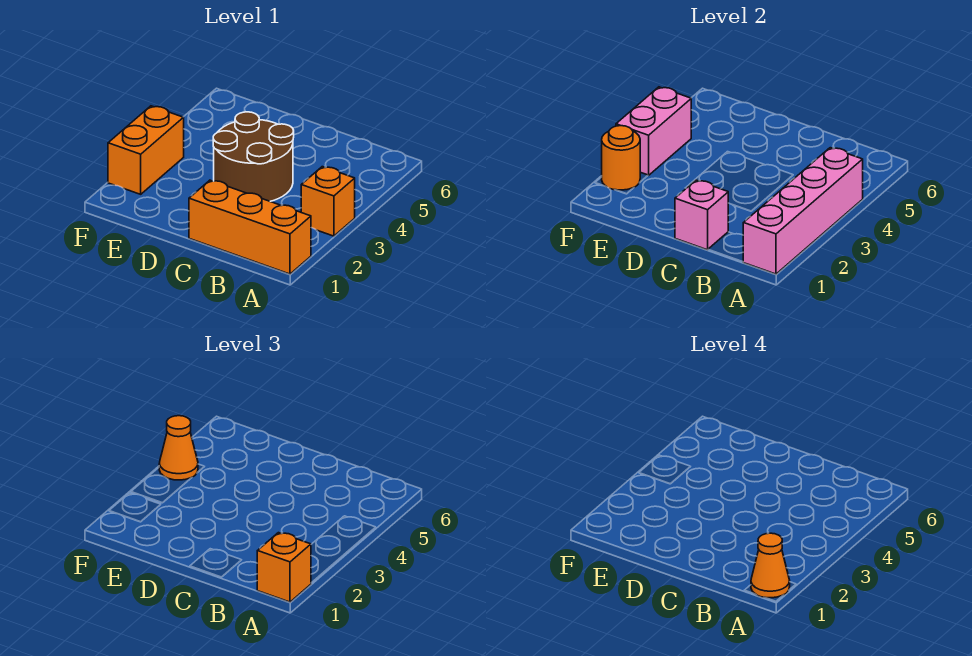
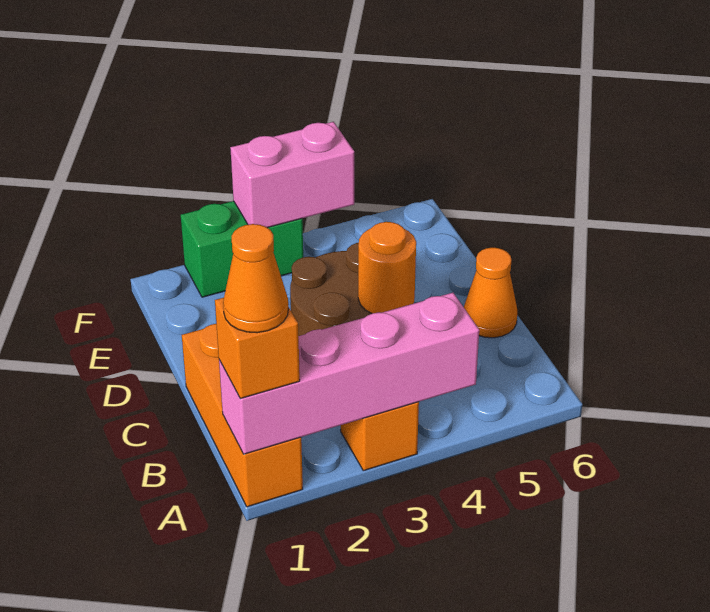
pink 1x1 brick [675,180,728,250] -> none
orange 1x2 brick [108,106,184,194] -> green 1x2 brick [181,201,303,297]
orange 1x1 round brick [602,126,640,190] -> orange 1x1 round brick moved to [358,222,416,313]
orange 1x1 cone [159,416,198,480] -> orange 1x1 cone moved to [464,248,517,338]

